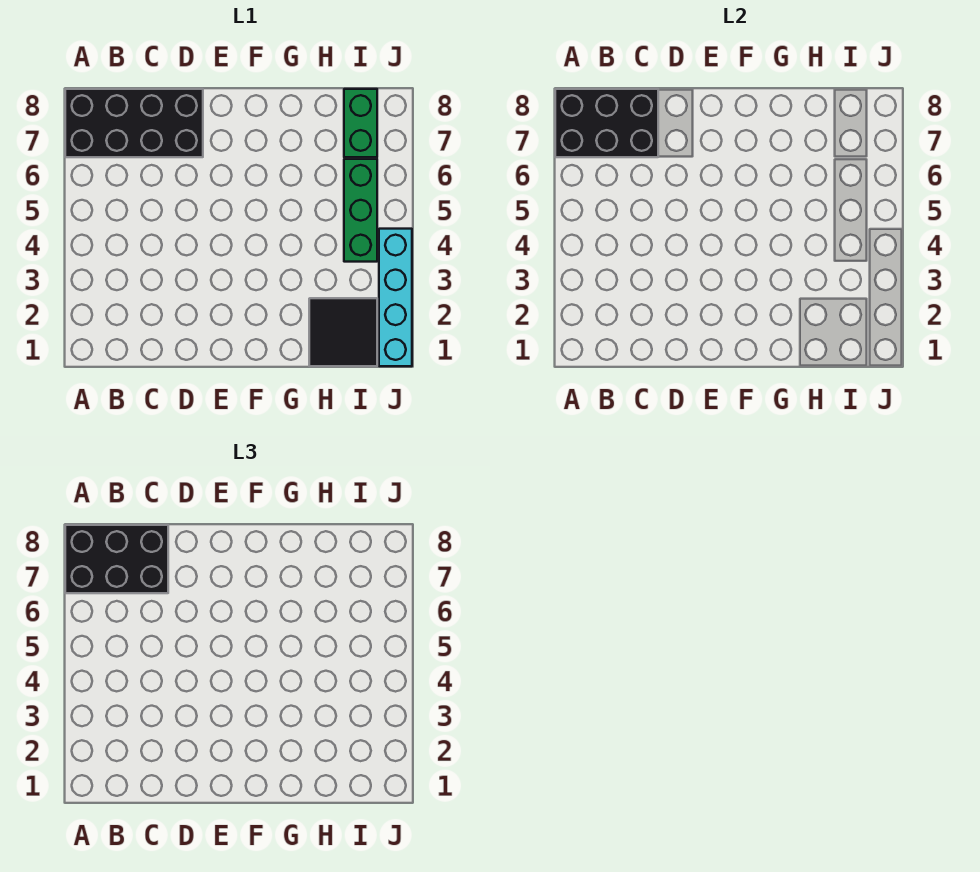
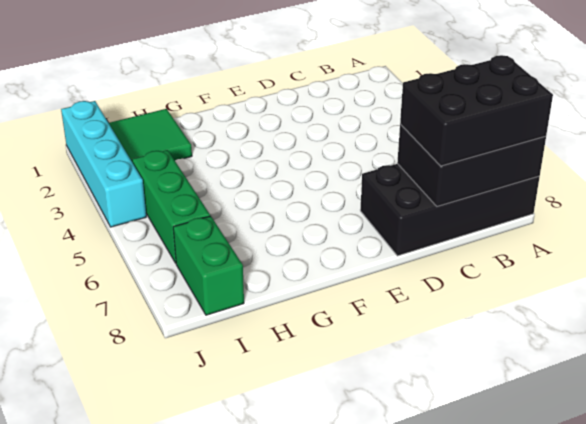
black 2x2 tile [309,298,377,366] -> green 2x2 tile [109,109,192,163]

